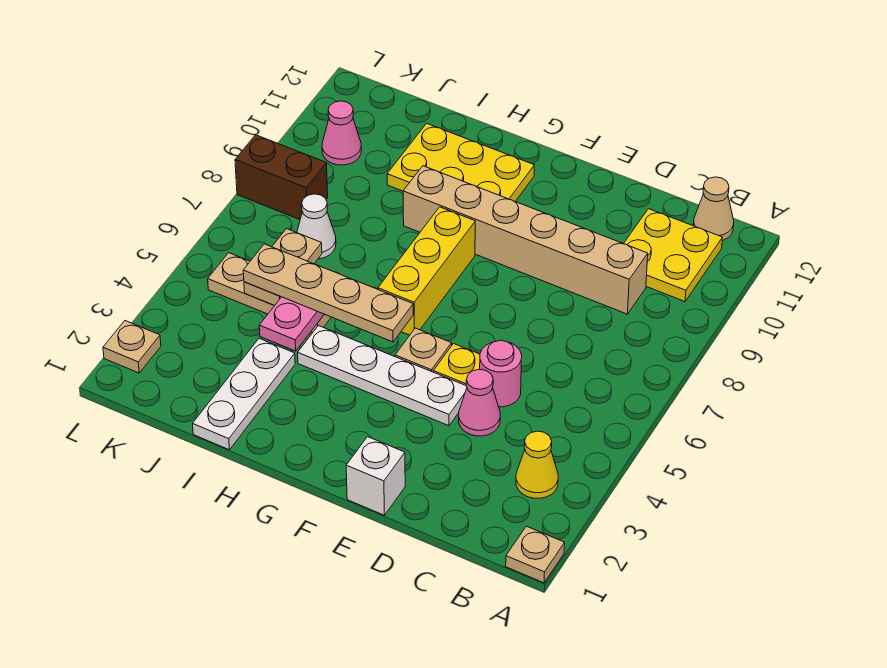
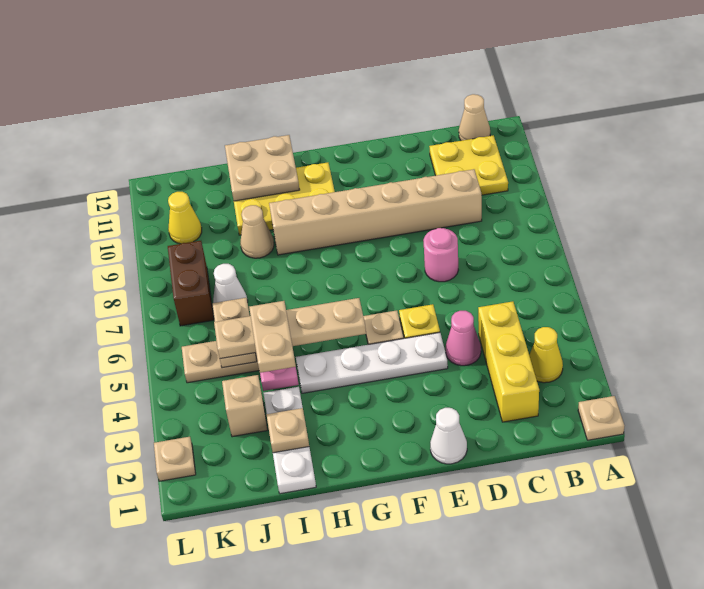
pink 1x1 round brick [480,340,522,407] -> pink 1x1 round brick moved to [423,228,458,282]
white 1x1 brick [346,437,405,515] -> white 1x1 cone [430,408,467,464]
yellow 1x3 brick [378,207,475,335] -> yellow 1x3 brick moved to [478,301,539,422]
none -> tan 2x2 plate [225,135,300,201]
none -> tan 1x1 plate [267,408,309,453]
none -> tan 1x2 plate [249,301,296,373]
none -> tan 1x1 cone [240,205,274,258]
none -> tan 1x1 brick [222,375,267,437]
brown 1x2 brick [235,135,328,220] -> brown 1x2 brick turned to [168,241,214,326]
pink 1x1 cone [322,101,361,165] -> yellow 1x1 cone [168,192,202,244]

